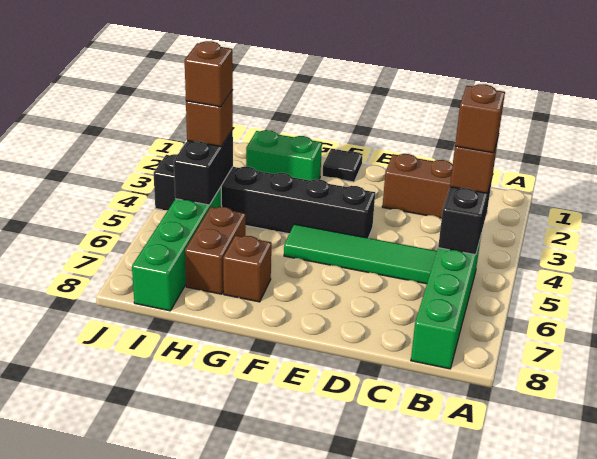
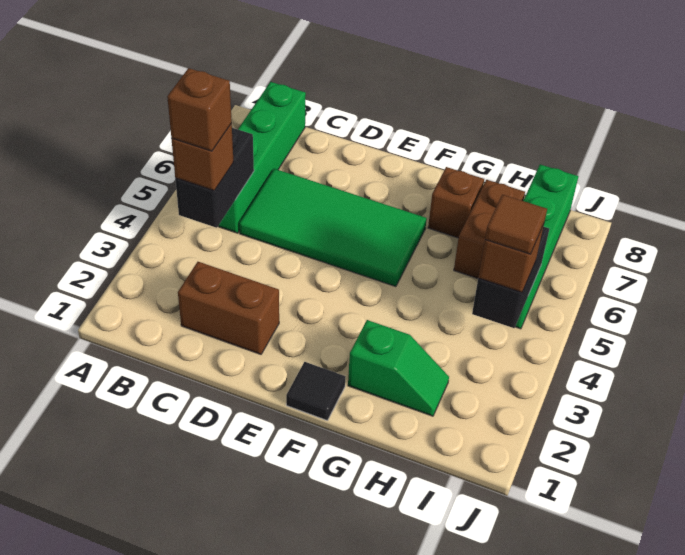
green 1x4 tile [284,224,437,284] -> green 2x4 tile [239,169,427,287]
black 1x6 brick [154,154,375,238] -> none
green 1x2 brick [246,130,322,181] -> green 1x2 slope [348,320,449,416]
brown 1x1 brick [185,41,233,107] -> brown 1x1 tile [485,195,547,254]

